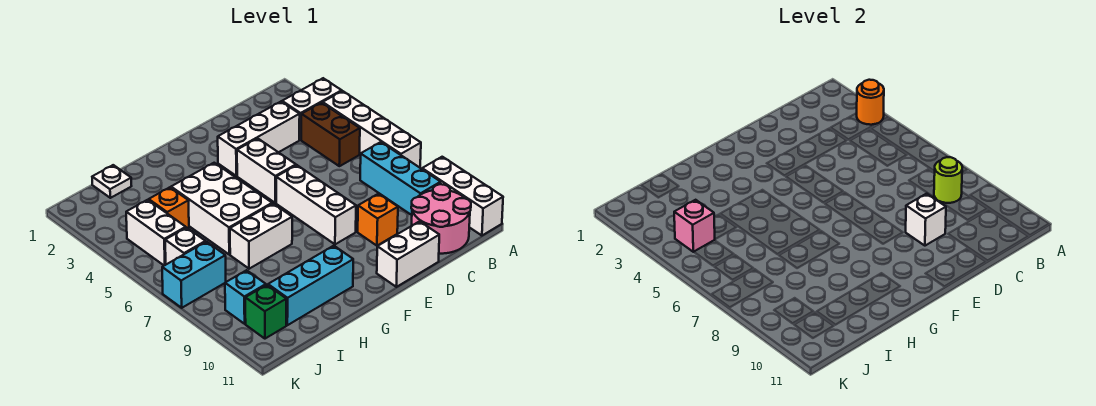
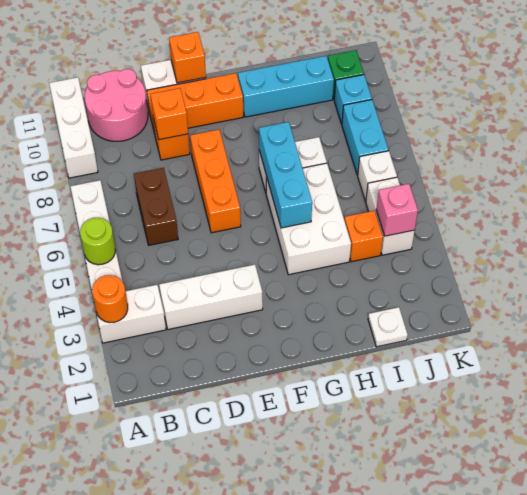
brown 1x2 brick [301,103,360,166] -> brown 1x2 brick moved to [134,168,178,245]
cyan 1x3 brick [360,142,441,215] -> cyan 1x3 brick moved to [259,122,312,228]
lime 1x1 round brick [934,157,962,203] -> lime 1x1 round brick moved to [80,218,115,265]
white 1x1 brick [906,194,946,246] -> orange 1x1 brick [151,88,188,140]
none -> orange 1x3 brick [147,73,243,132]
white 1x2 brick [237,138,296,203] -> none
white 1x3 brick [276,165,356,244] -> orange 1x3 brick [190,130,241,233]
none -> orange 1x1 brick [169,32,206,83]
cyan 1x2 brick [162,242,226,308] -> cyan 1x2 brick turned to [342,100,388,175]

